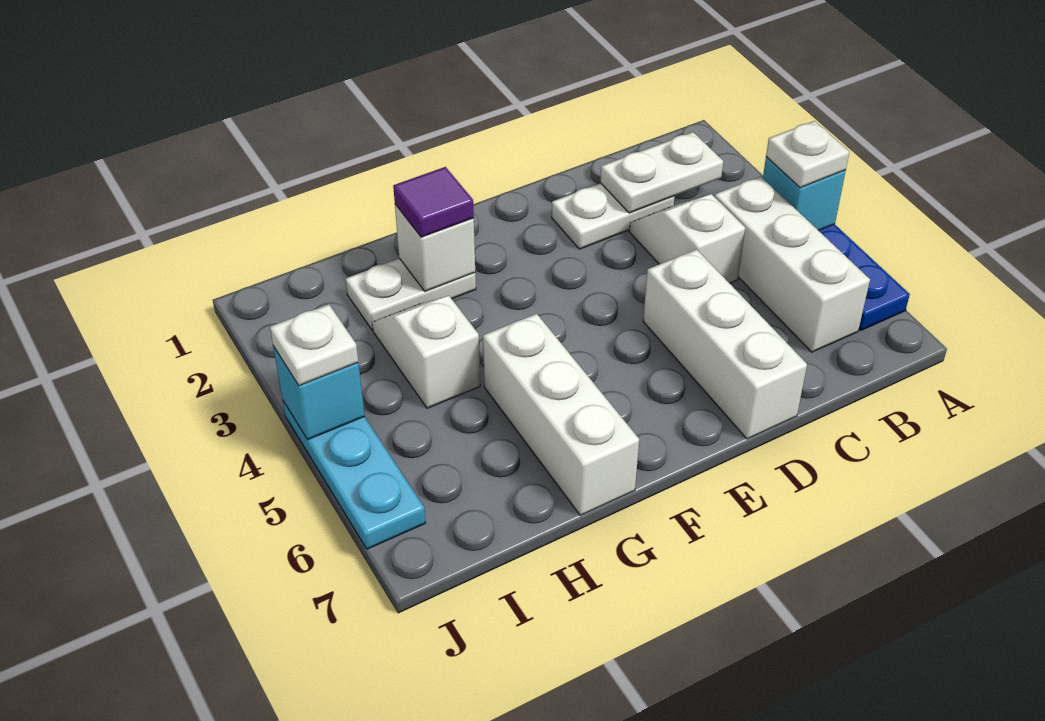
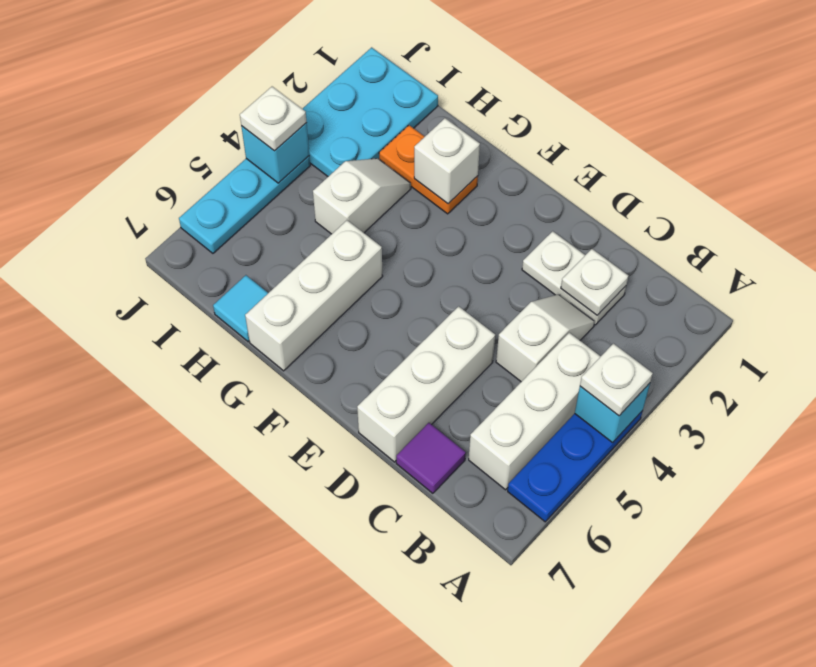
white 1x2 plate [600,132,723,213] -> white 1x1 plate [561,249,629,315]
white 1x2 plate [346,258,476,330] -> orange 1x2 plate [379,125,478,214]
purple 1x1 tile [393,167,474,237] -> purple 1x1 tile moved to [396,423,466,493]
none -> cyan 1x1 tile [213,275,268,342]
none -> cyan 2x3 plate [303,47,438,176]

